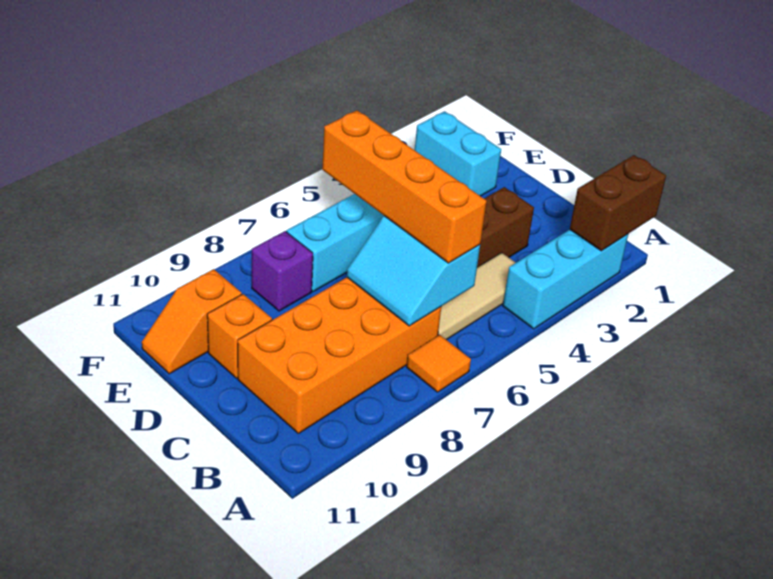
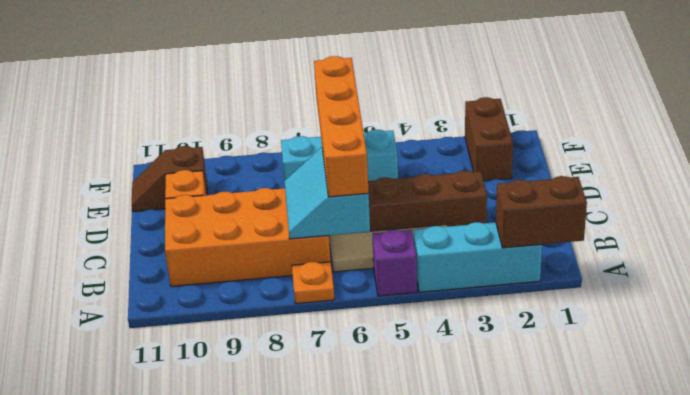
orange 1x1 tile [407,335,471,392] -> orange 1x1 plate [292,262,335,304]
cyan 1x2 brick [415,111,501,196] -> brown 1x2 brick [465,97,513,181]
purple 1x1 brick [252,231,313,311] -> purple 1x1 brick moved to [372,230,417,296]
orange 1x2 slope [142,269,242,374] -> brown 1x2 slope [132,146,207,212]

